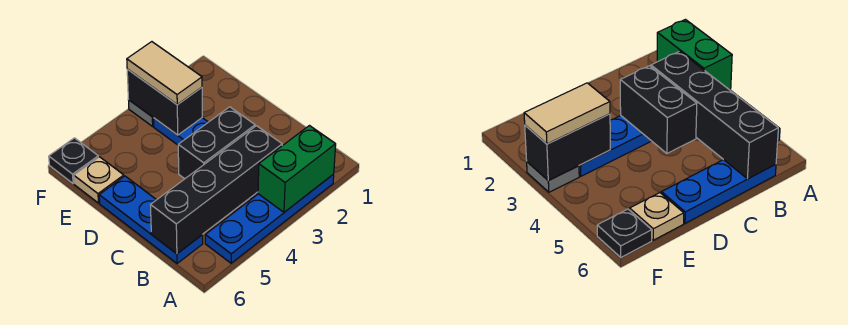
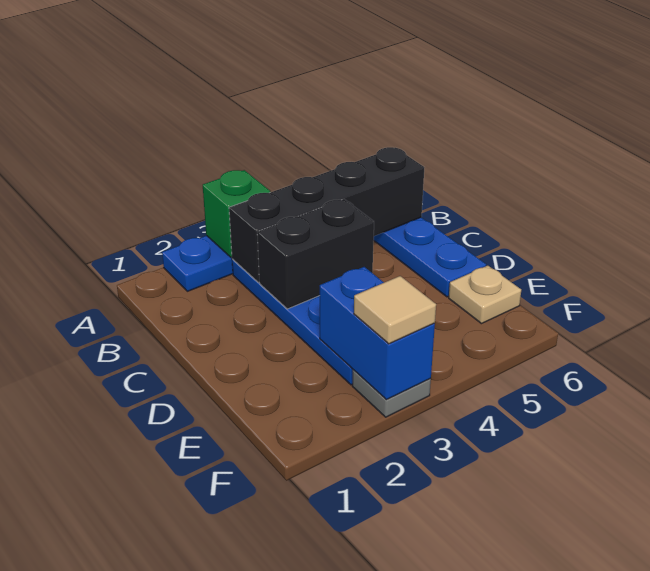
green 1x2 brick [258,126,336,212] -> green 1x1 brick [203,170,270,257]
black 1x2 brick [127,69,202,135] -> blue 1x2 brick [320,267,435,400]
tan 1x2 tile [127,42,202,105] -> tan 1x1 tile [354,276,436,344]
black 1x1 plate [49,138,98,183] -> none

